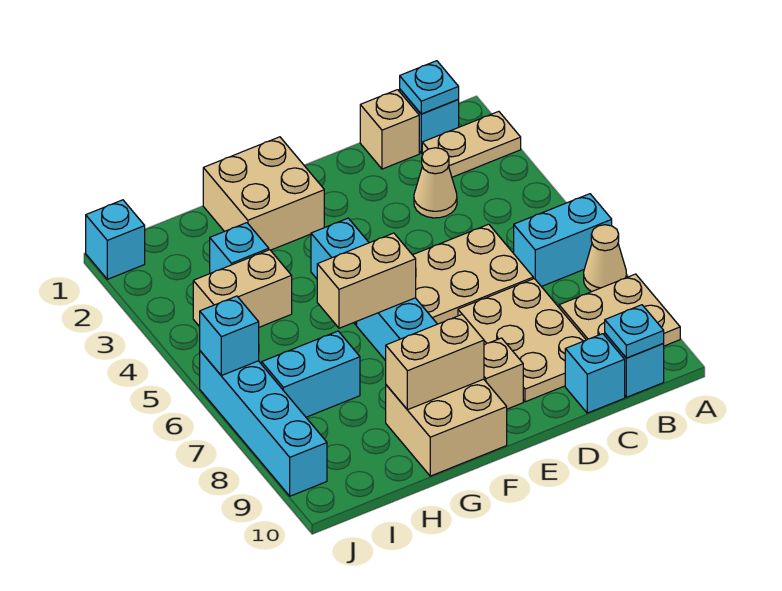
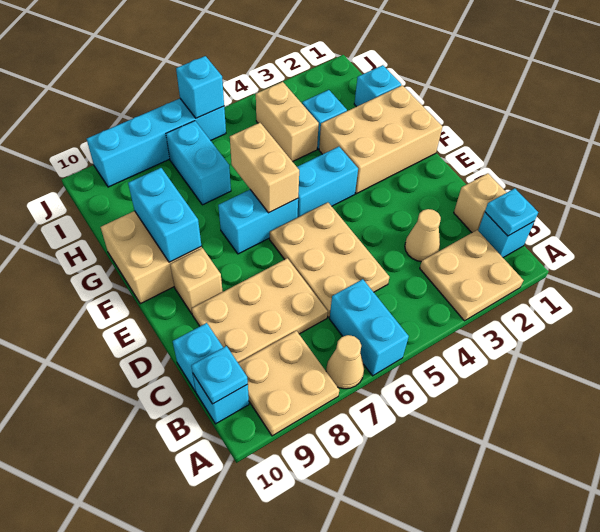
tan 1x2 plate [422,111,521,177] -> tan 2x2 plate [420,230,523,321]
tan 2x2 brick [203,137,324,250] -> tan 2x3 brick [319,85,442,194]
tan 1x2 brick [386,315,484,410] -> cyan 1x2 brick [128,168,201,262]
cyan 1x1 brick [86,200,145,279] -> cyan 1x1 brick moved to [354,65,401,107]

